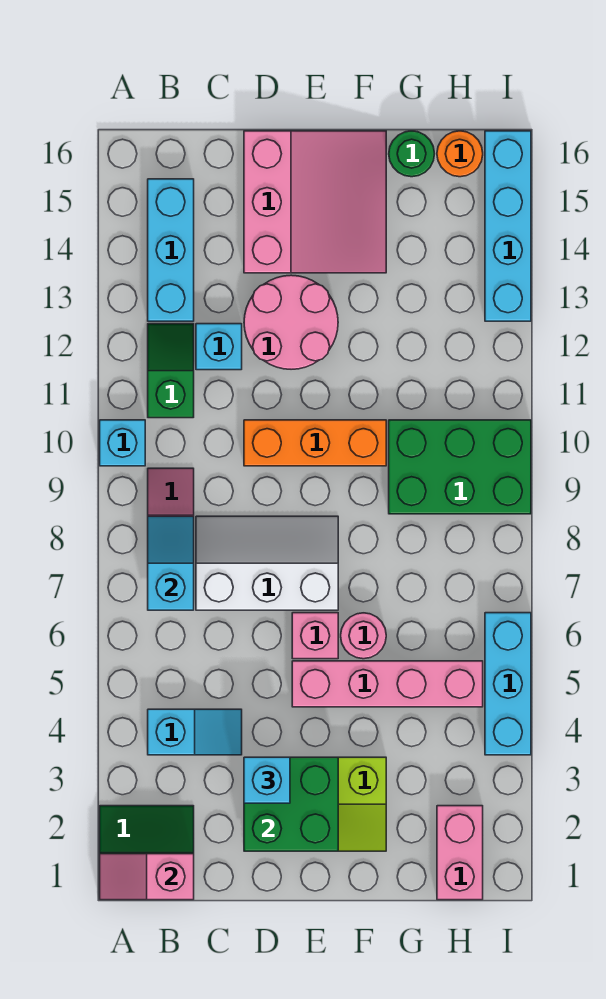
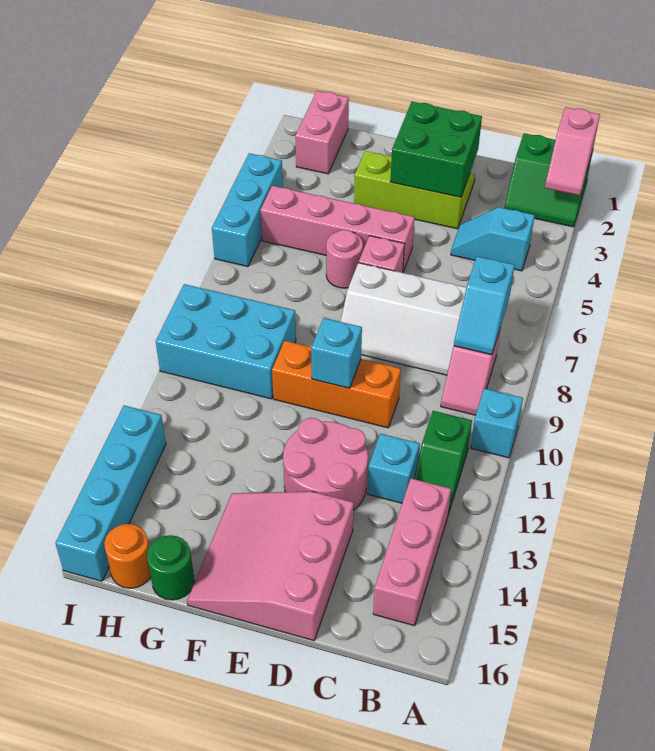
pink 1x2 slope [100,854,194,900] -> pink 1x2 slope turned to [545,107,600,195]
cyan 1x3 brick [148,179,194,321] -> pink 1x3 brick [373,479,451,626]
cyan 1x1 brick [244,757,290,803] -> cyan 1x1 brick moved to [311,318,362,388]
green 2x3 brick [389,420,531,514] -> cyan 2x3 brick [156,284,296,399]

